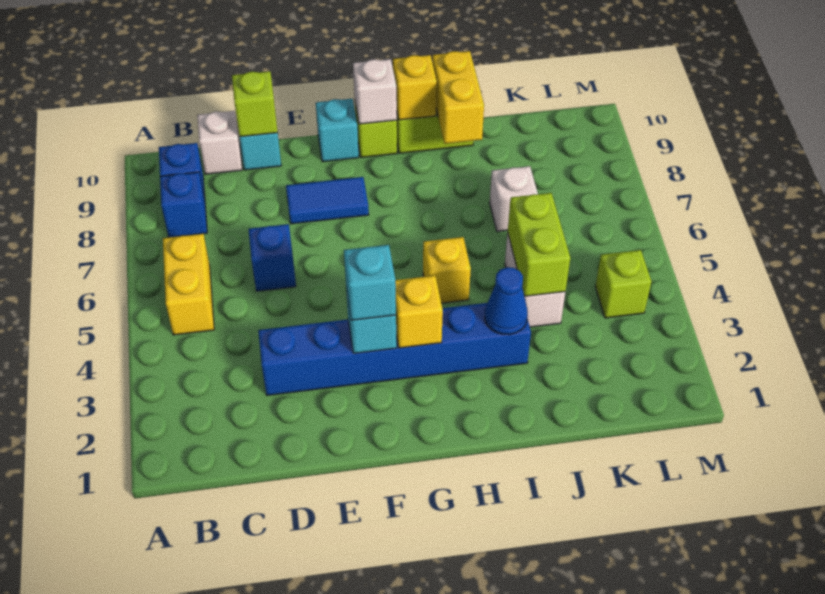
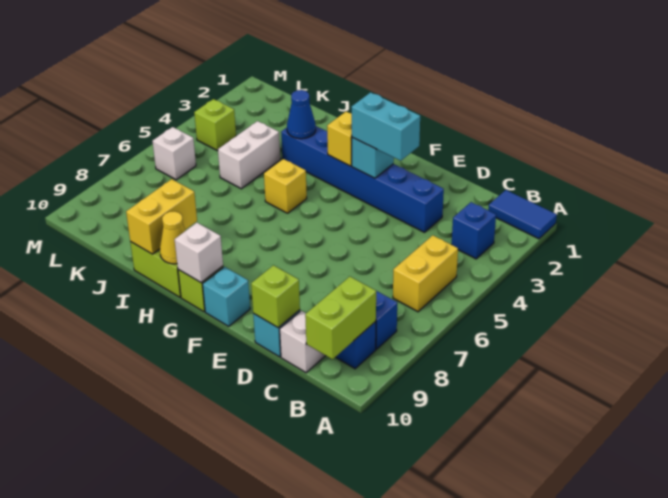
blue 1x1 brick [249,224,296,291] -> blue 1x1 brick moved to [452,202,496,259]
blue 1x2 tile [286,177,369,224] -> blue 1x2 tile moved to [488,190,557,239]
cyan 1x1 brick [344,245,396,320] -> cyan 1x2 brick [351,92,420,161]
yellow 1x1 brick [393,55,437,120] -> yellow 1x1 cone [160,211,185,264]
lime 1x2 brick [508,193,570,296] -> lime 1x2 brick moved to [305,277,376,359]
white 1x1 brick [490,166,538,231] -> white 1x1 brick moved to [153,127,196,180]

